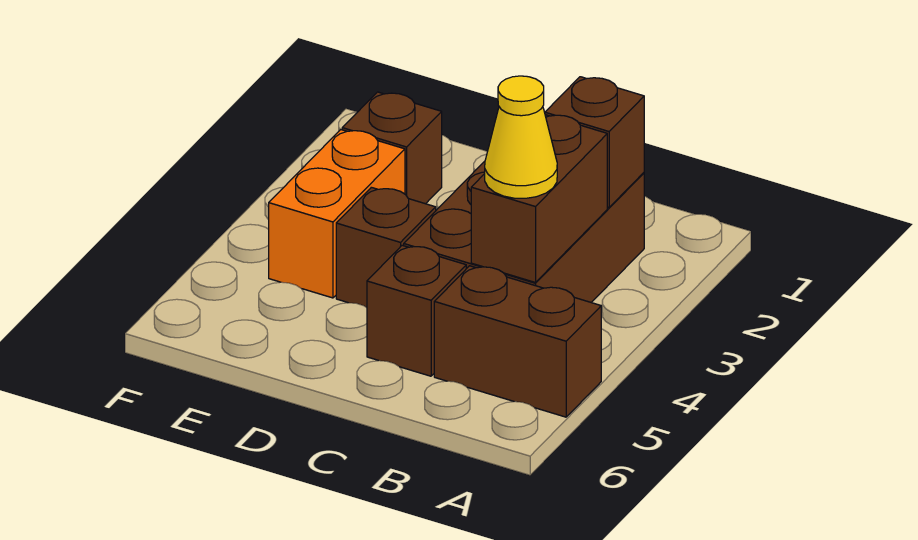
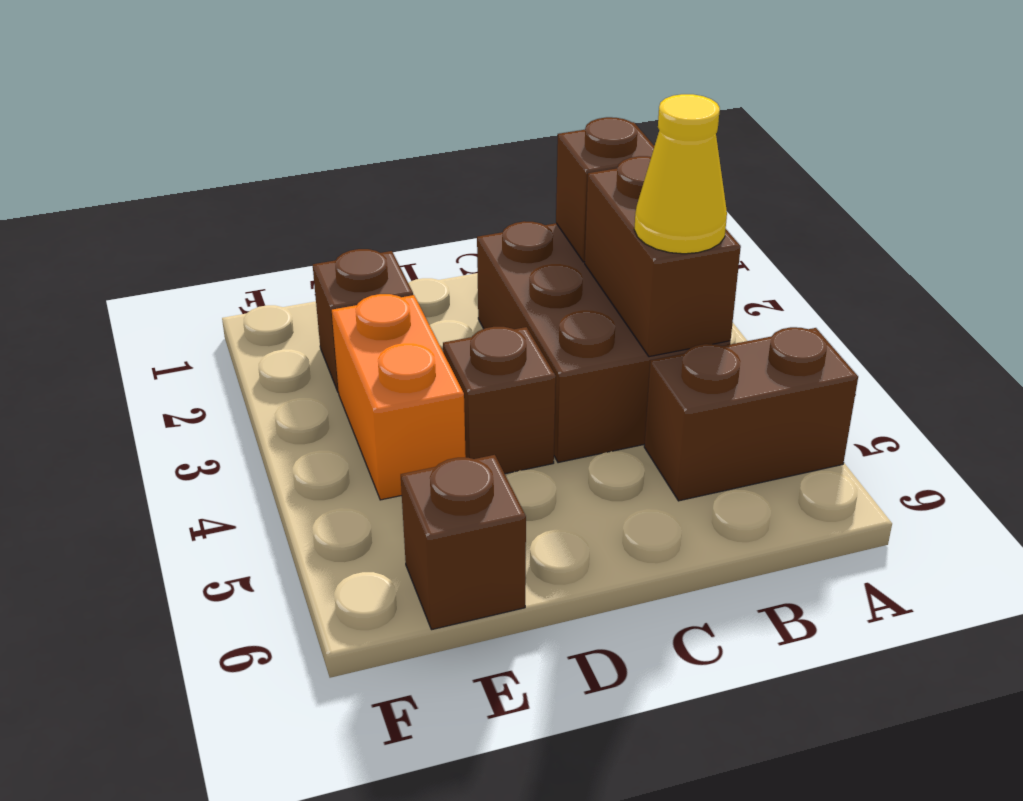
brown 1x1 brick [367,245,466,376] -> brown 1x1 brick moved to [401,455,526,630]

